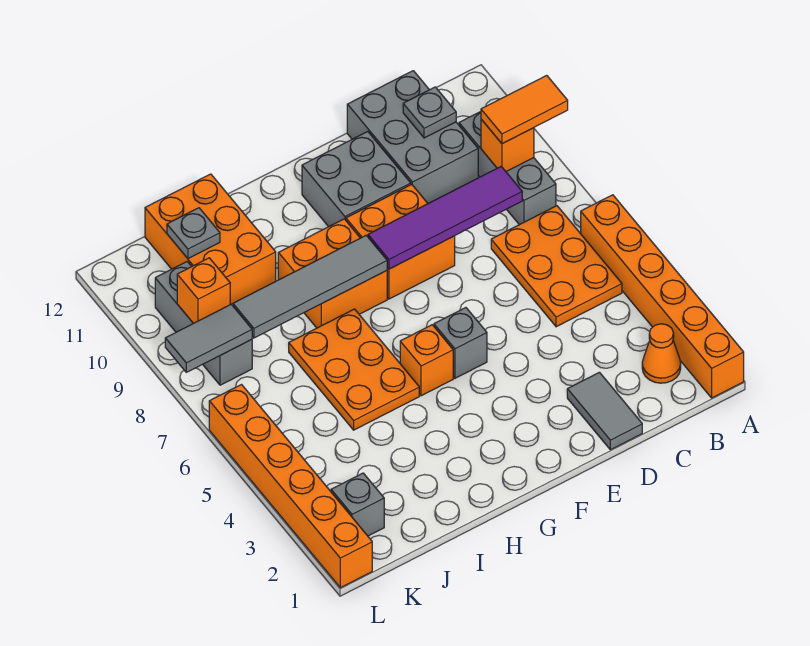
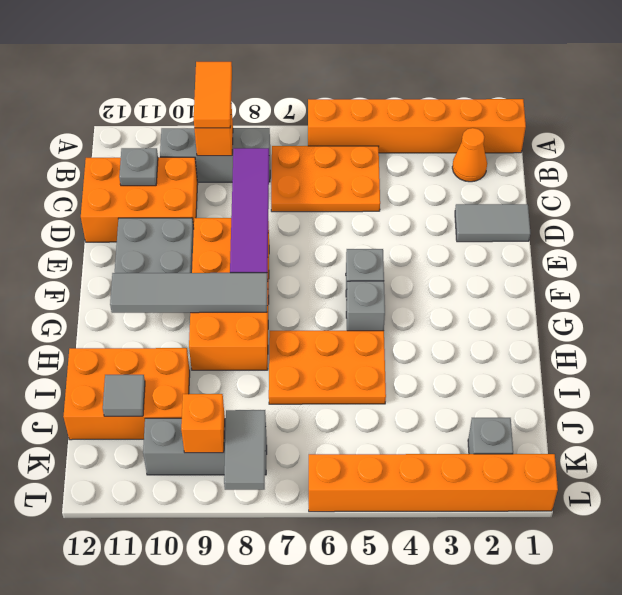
grey 2x3 brick [347,71,478,203] -> orange 2x3 brick [81,157,198,242]
orange 1x1 brick [400,325,453,396] -> grey 1x1 brick [346,281,385,331]
grey 1x4 tile [233,235,387,338] -> grey 1x4 tile turned to [110,273,268,313]
grey 1x1 plate [167,208,220,259] -> grey 1x1 tile [103,375,145,416]

